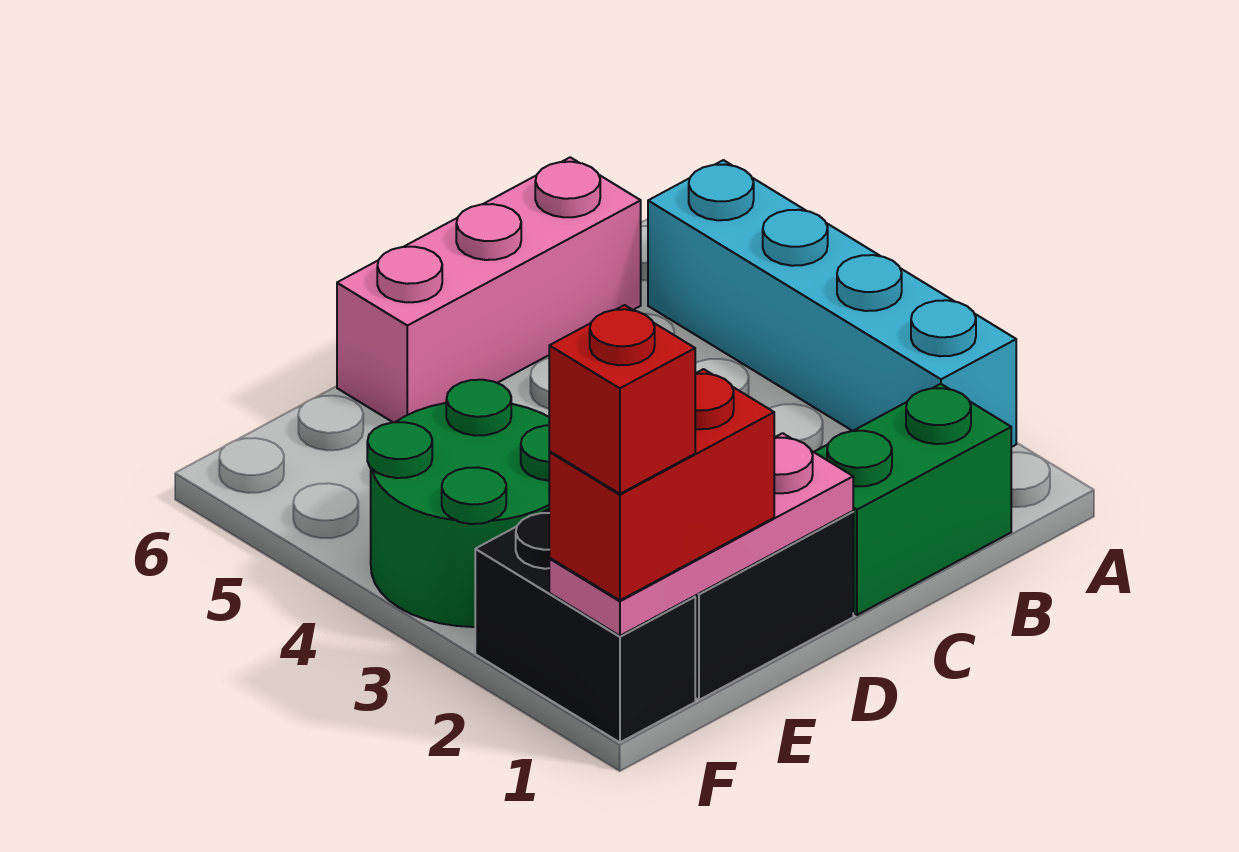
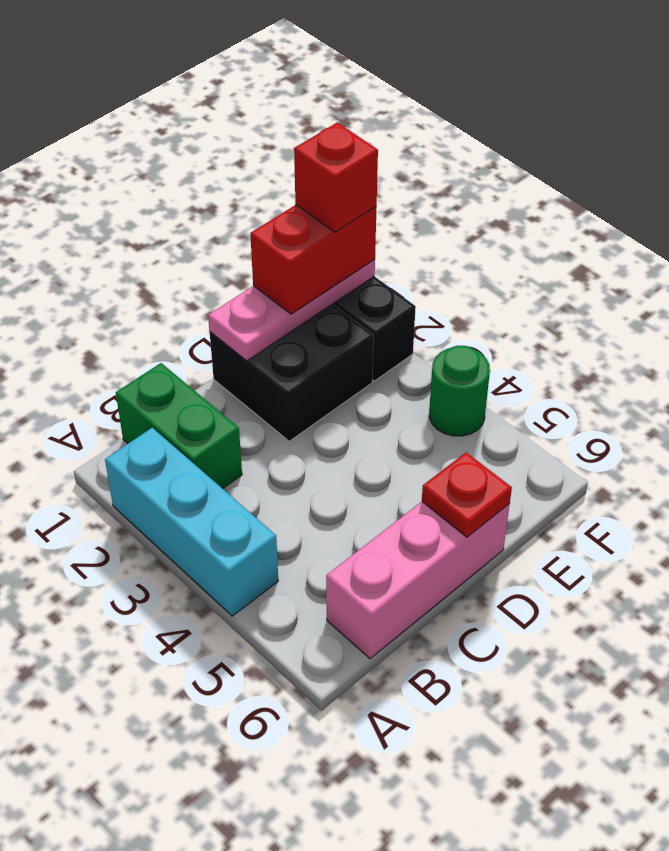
cyan 1x4 brick [648,160,1016,447] -> cyan 1x3 brick [105,428,278,616]
green 1x2 brick [814,384,1011,615] -> green 1x2 brick turned to [116,363,242,489]
none -> red 1x1 plate [422,452,512,537]
green 2x2 round brick [367,380,550,627] -> green 1x1 round brick [429,346,490,436]

